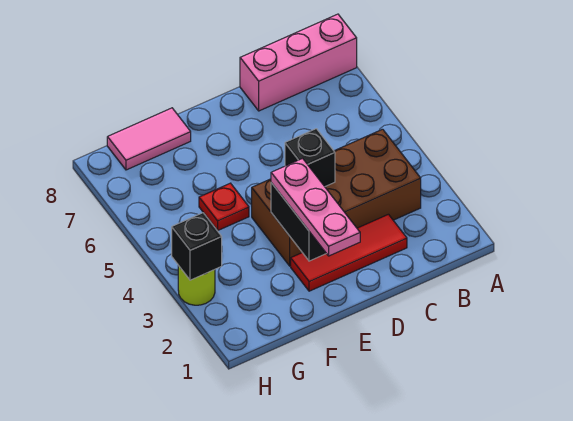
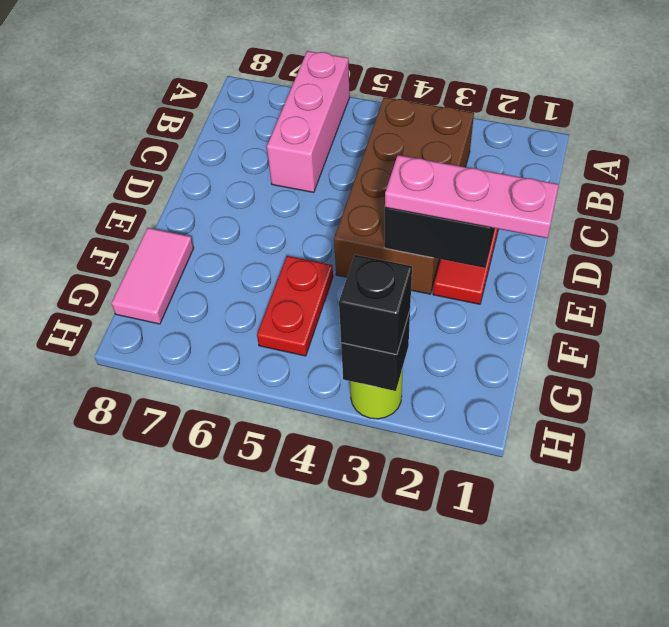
pink 1x3 brick [240,14,357,111] -> pink 1x3 brick moved to [267,51,350,193]
black 1x1 brick [285,129,335,186] -> black 1x1 brick moved to [339,255,412,354]
red 1x1 plate [199,183,249,231] -> red 1x2 plate [257,256,333,356]

